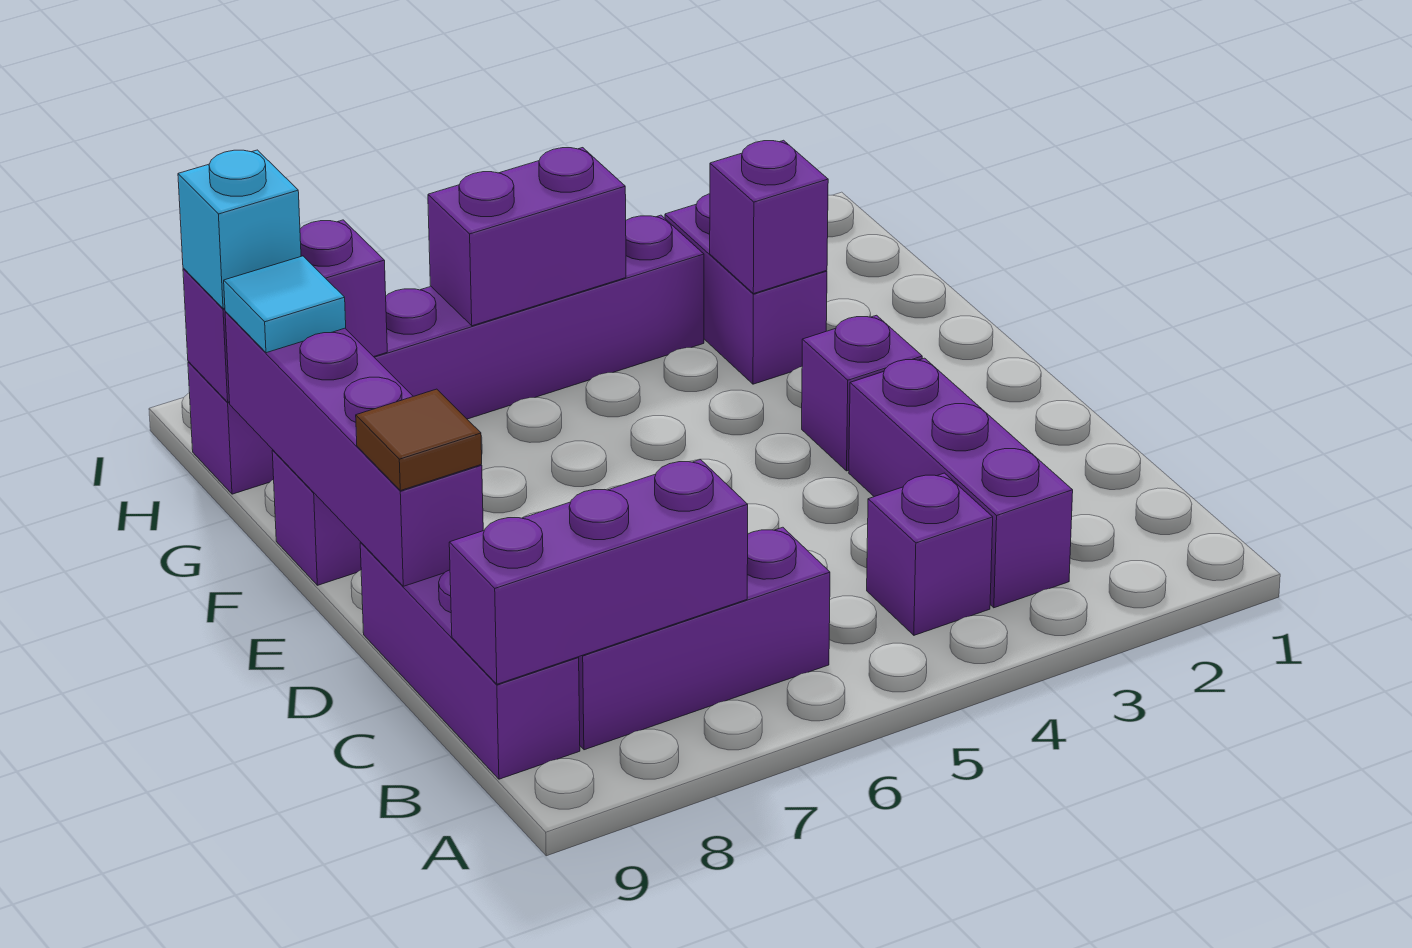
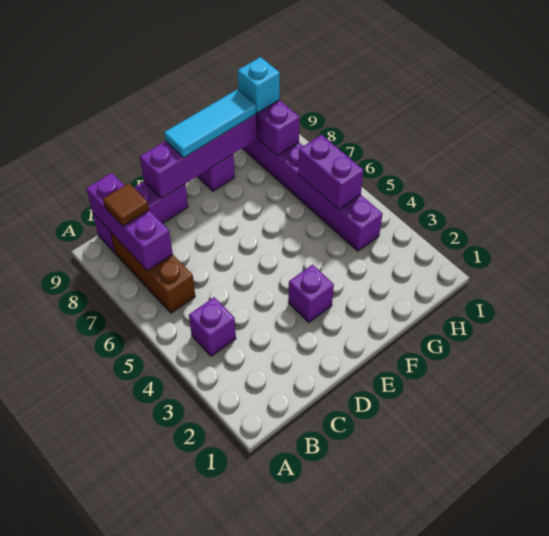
purple 1x3 brick [849,358,1073,608] -> none
purple 1x3 brick [578,527,830,750] -> brown 1x3 brick [111,233,195,313]
brown 1x1 tile [356,389,482,491] -> brown 1x1 tile moved to [103,183,149,226]
purple 1x2 brick [665,194,827,384] -> none
purple 1x1 brick [710,140,828,294] -> none
cyan 1x1 tile [224,256,346,353] -> cyan 1x3 tile [164,89,256,158]

